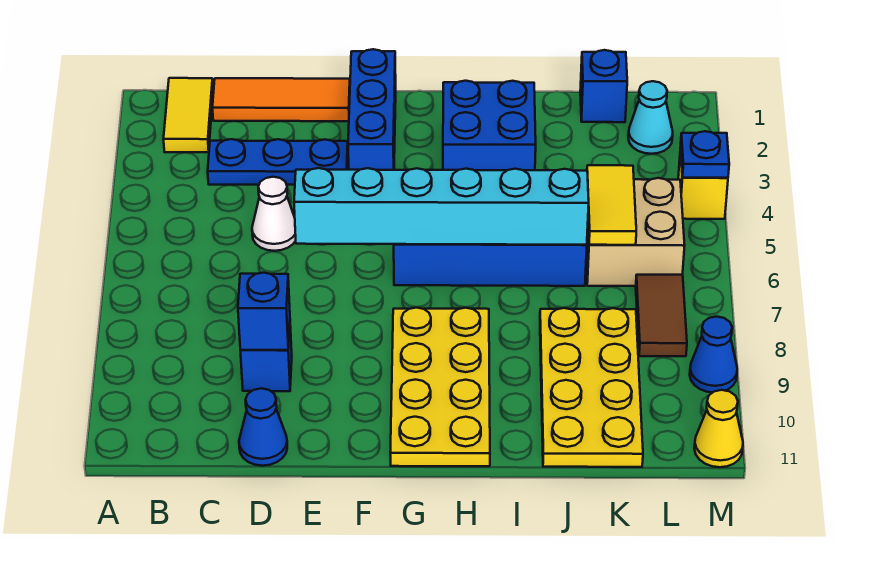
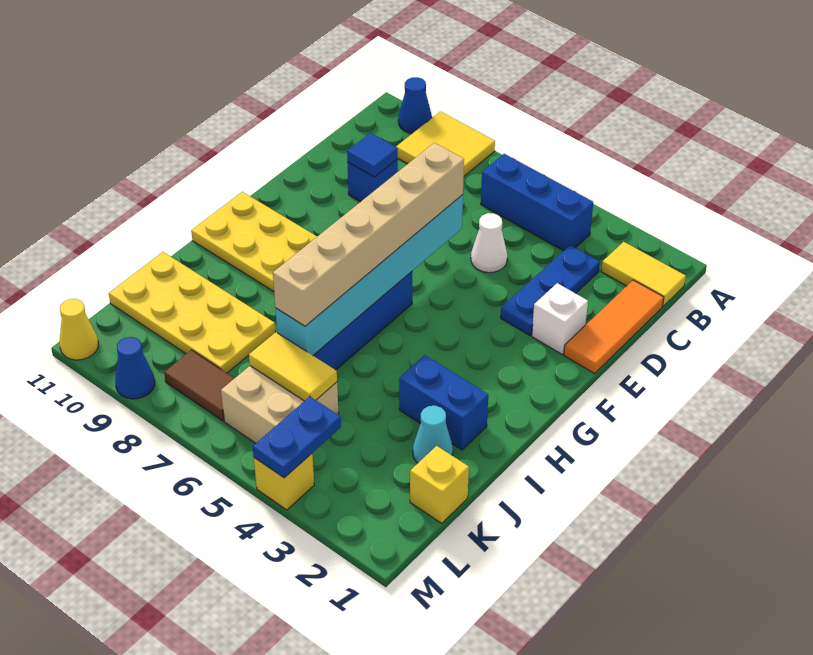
none -> yellow 2x2 tile [396,112,495,176]
blue 1x1 brick [238,273,290,350] -> blue 1x1 tile [347,133,398,177]
blue 1x1 cone [239,388,287,466] -> blue 1x1 cone moved to [398,77,432,133]
none -> white 1x1 brick [532,283,588,354]
none -> tan 1x6 brick [273,143,464,326]
blue 1x3 brick [348,49,396,170] -> blue 1x3 brick moved to [481,154,593,251]
blue 2x2 brick [443,81,536,170] -> blue 1x2 brick [399,355,488,450]
blue 1x1 brick [580,50,627,122] -> yellow 1x1 brick [410,446,469,523]
cyan 1x1 cone [628,81,673,154] -> cyan 1x1 cone moved to [413,406,453,463]
blue 1x1 plate [680,131,729,178] -> blue 1x2 plate [253,397,341,478]

